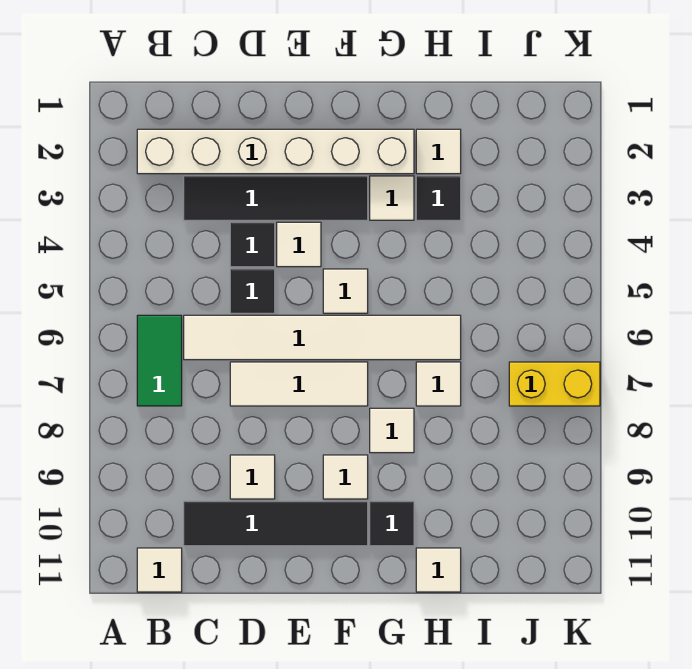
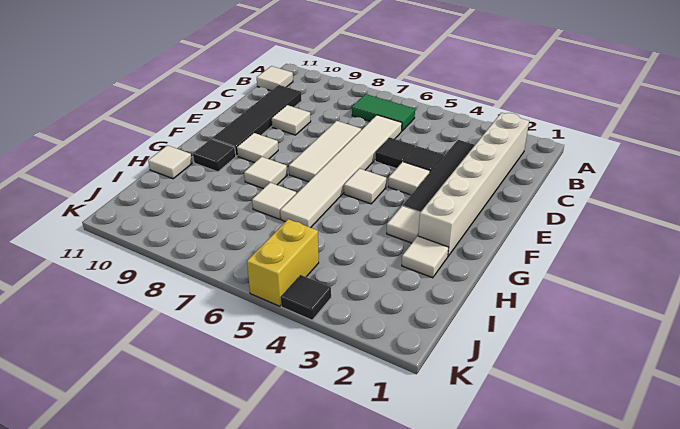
black 1x1 tile [416,176,461,220] -> black 1x1 tile moved to [281,275,331,320]
yellow 1x2 brick [509,362,600,406] -> yellow 1x2 brick moved to [247,219,319,306]

